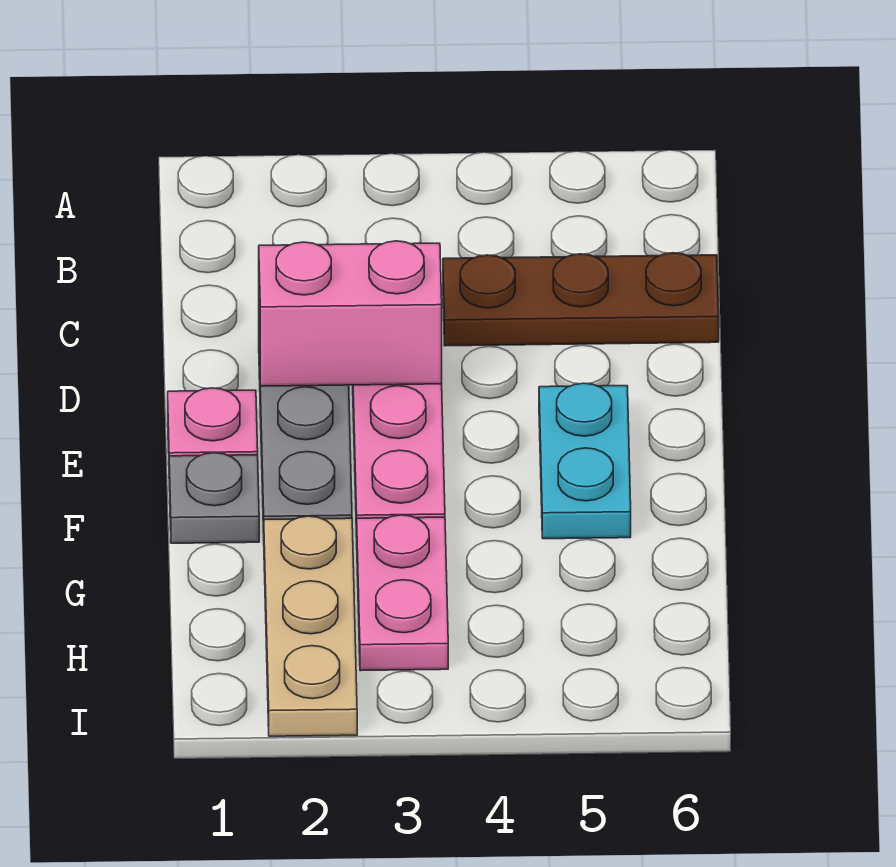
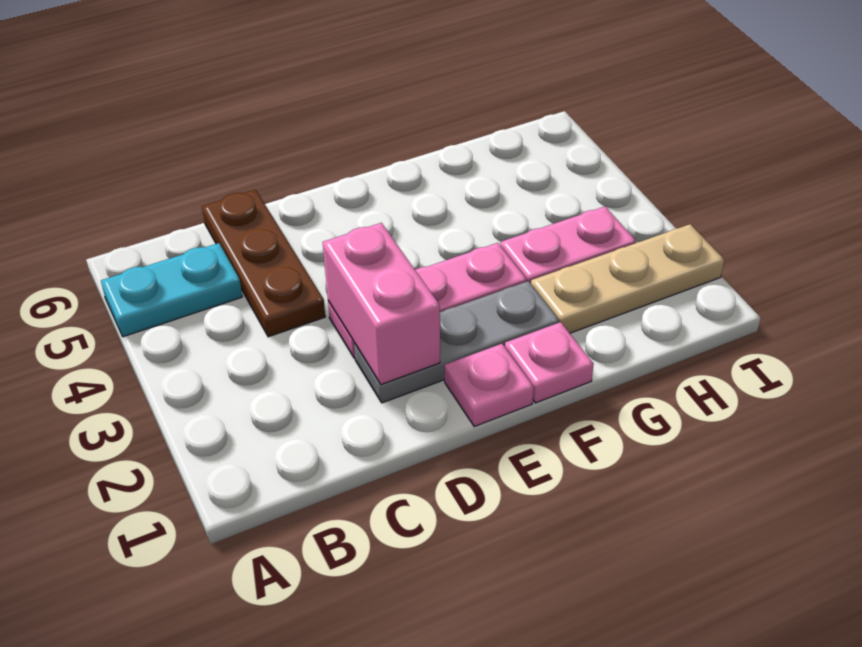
cyan 1x2 plate [539,383,631,539] -> cyan 1x2 plate moved to [101,243,242,337]
grey 1x1 plate [169,453,259,543] -> pink 1x1 plate [505,322,594,403]

